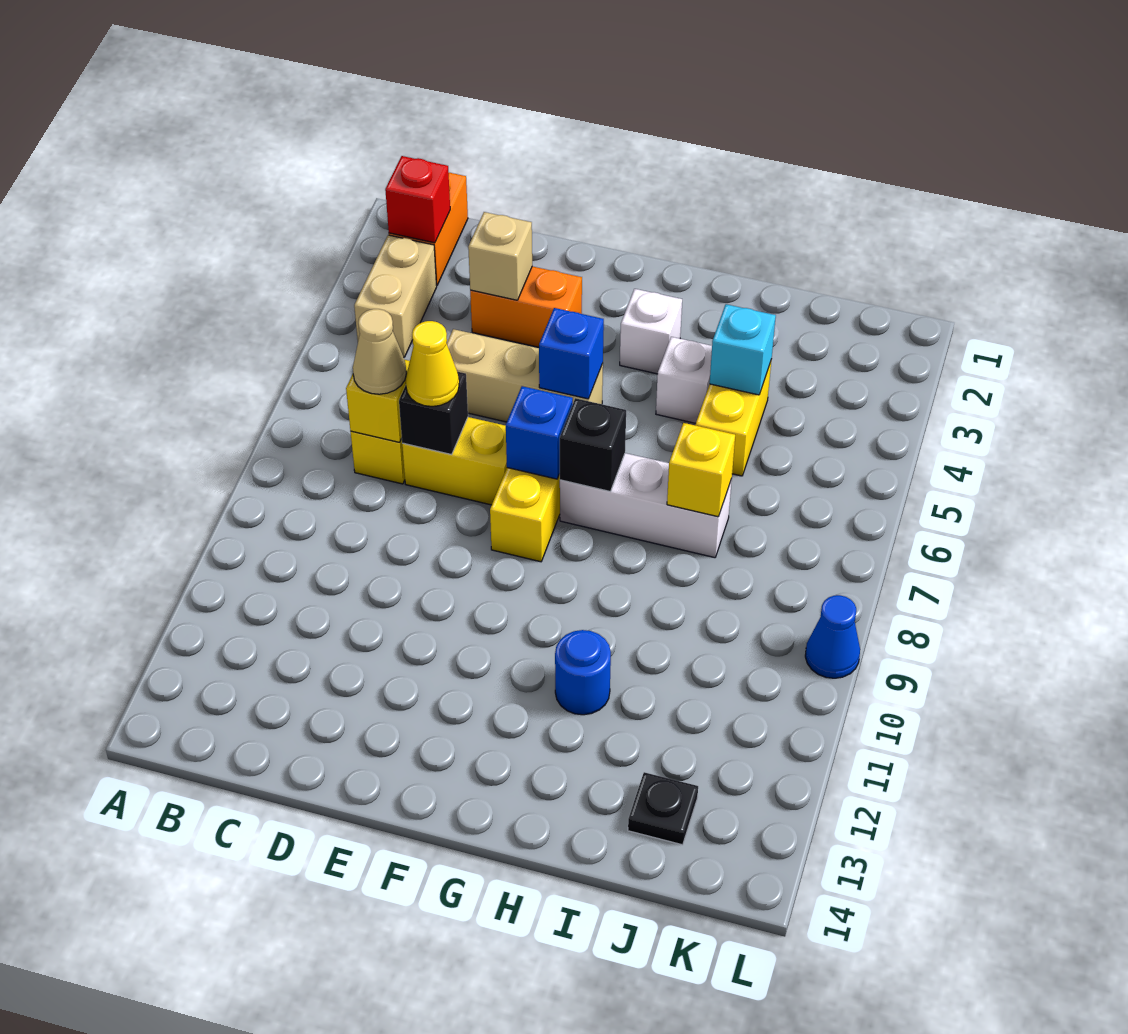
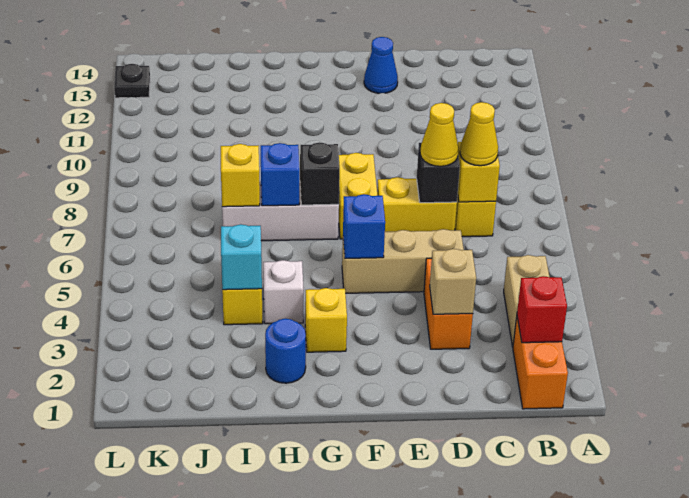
tan 1x1 cone [353,309,406,394] -> yellow 1x1 cone [460,102,498,166]
orange 1x2 brick [470,266,582,347] -> orange 1x2 brick turned to [424,258,473,349]
blue 1x1 brick [506,386,573,479] -> blue 1x1 brick moved to [261,143,300,206]
white 1x1 brick [620,289,682,374] -> yellow 1x1 brick [305,288,347,352]
blue 1x1 round brick [555,630,611,715] -> blue 1x1 round brick moved to [265,319,306,383]
black 1x1 plate [628,772,698,845] -> black 1x1 plate moved to [114,64,150,98]
blue 1x1 cone [805,595,860,678] -> blue 1x1 cone moved to [364,37,398,93]

